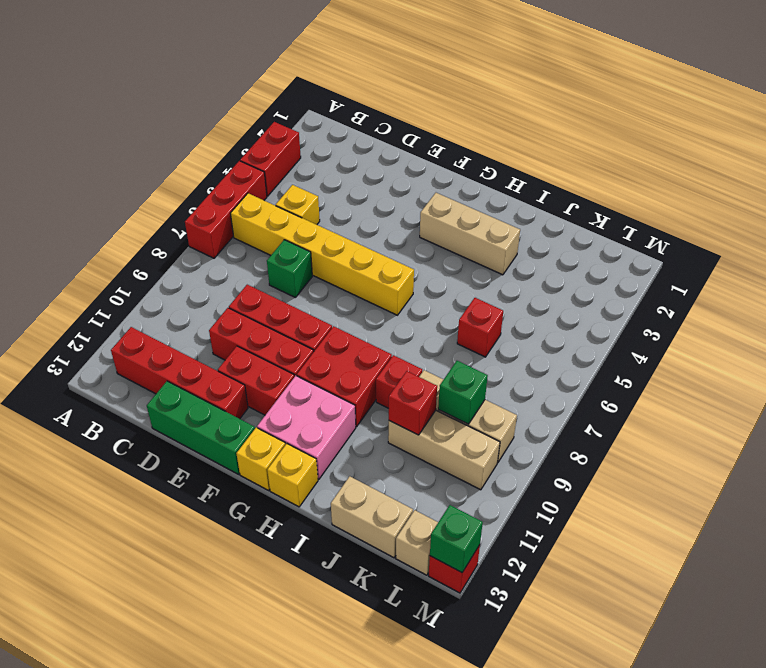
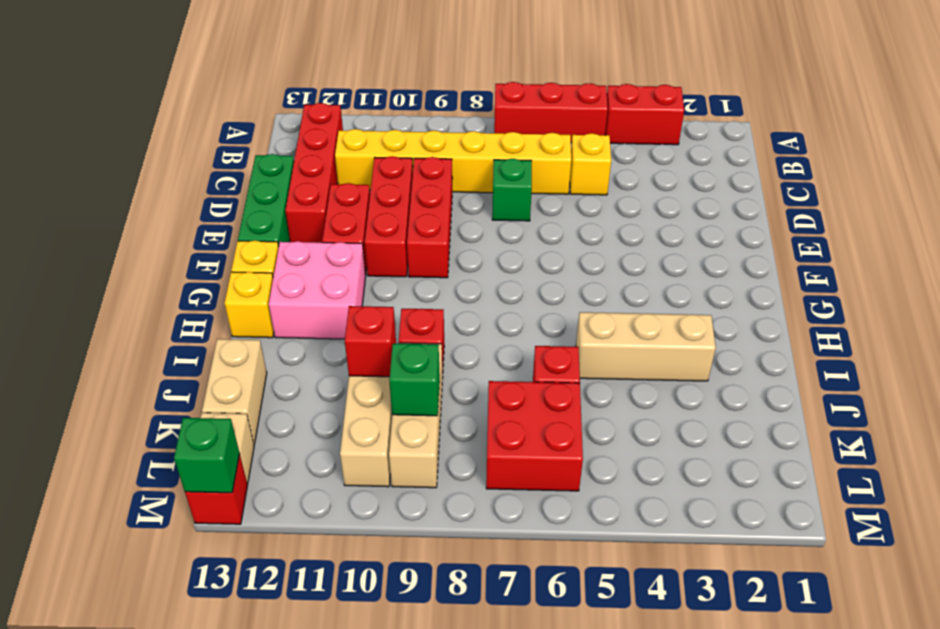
yellow 1x6 brick [230,193,414,315] -> yellow 1x6 brick turned to [335,129,571,194]
tan 1x3 brick [420,193,520,275] -> tan 1x3 brick turned to [576,312,716,381]
red 2x2 brick [297,326,392,427] -> red 2x2 brick moved to [486,381,583,491]

